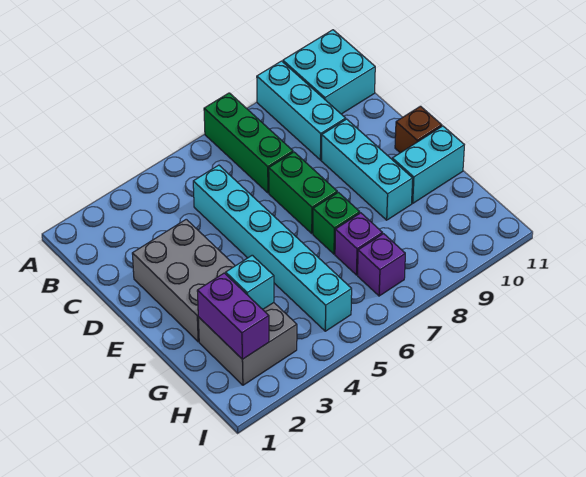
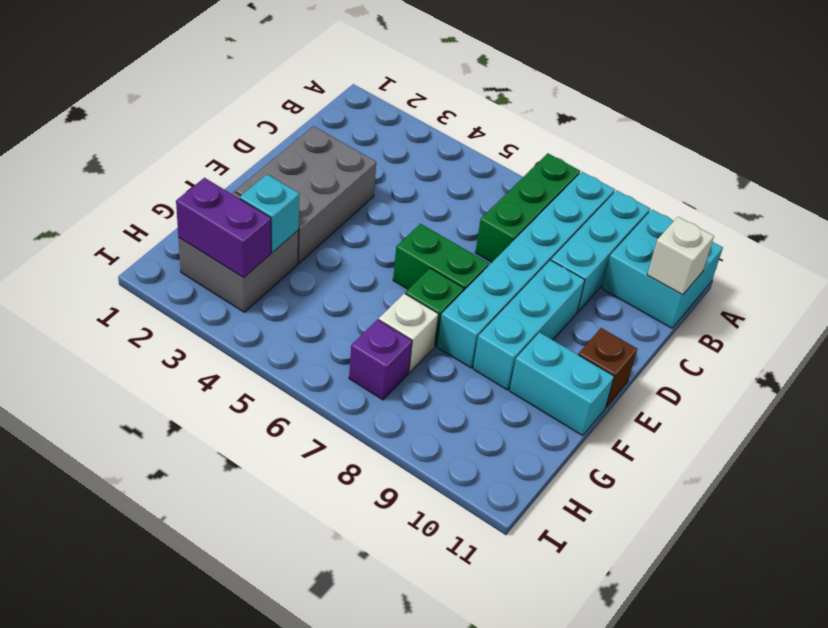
none -> white 1x1 brick [647,217,714,295]
cyan 1x6 brick [193,165,352,331] -> cyan 1x6 brick moved to [437,172,615,368]
green 1x2 brick [269,152,337,233] -> green 1x2 brick turned to [393,224,489,290]
purple 1x2 brick [197,273,269,359] -> purple 1x2 brick turned to [176,178,271,278]
purple 1x1 brick [335,213,383,275] -> white 1x1 brick [379,293,438,373]

